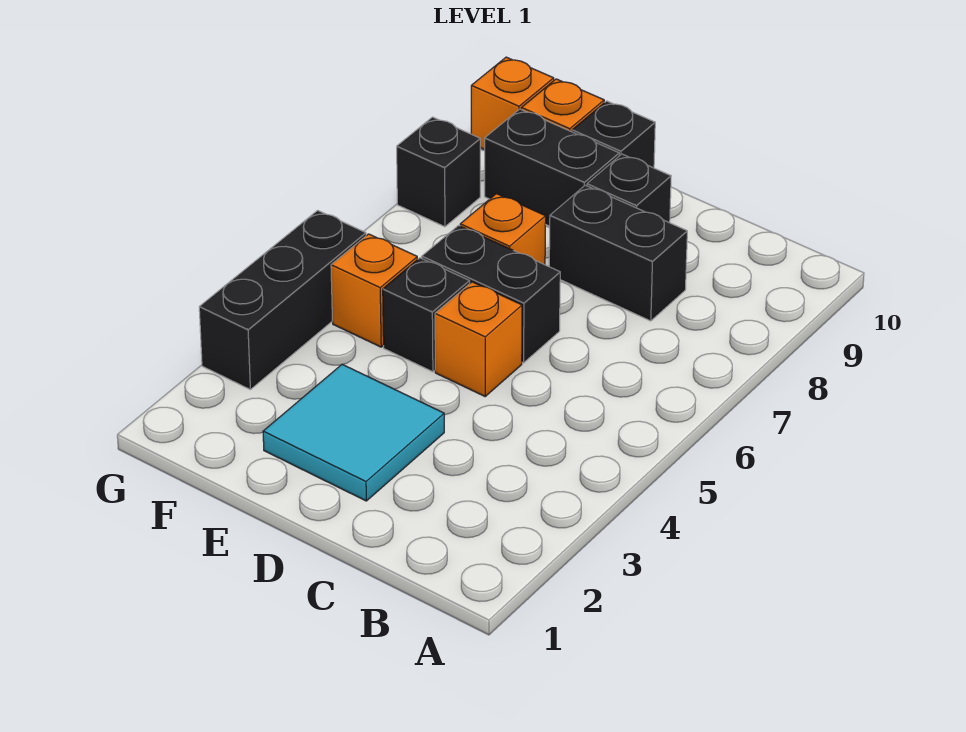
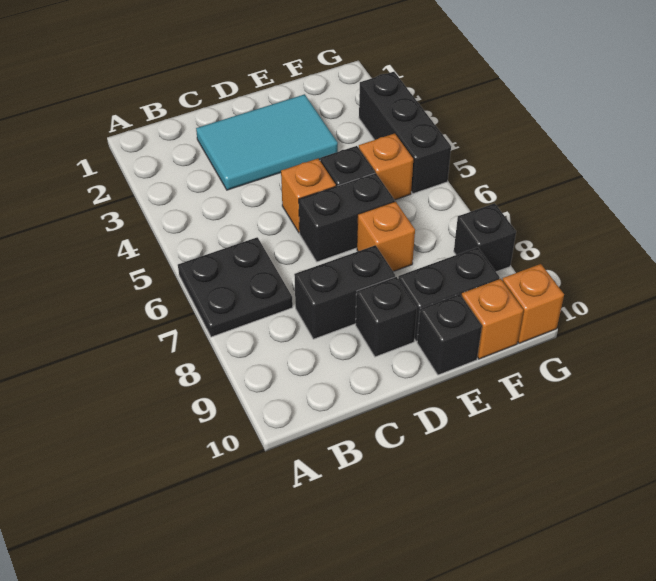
none -> black 2x2 plate [178,237,293,337]
cyan 2x2 tile [263,364,444,501] -> cyan 2x3 tile [196,94,338,190]

